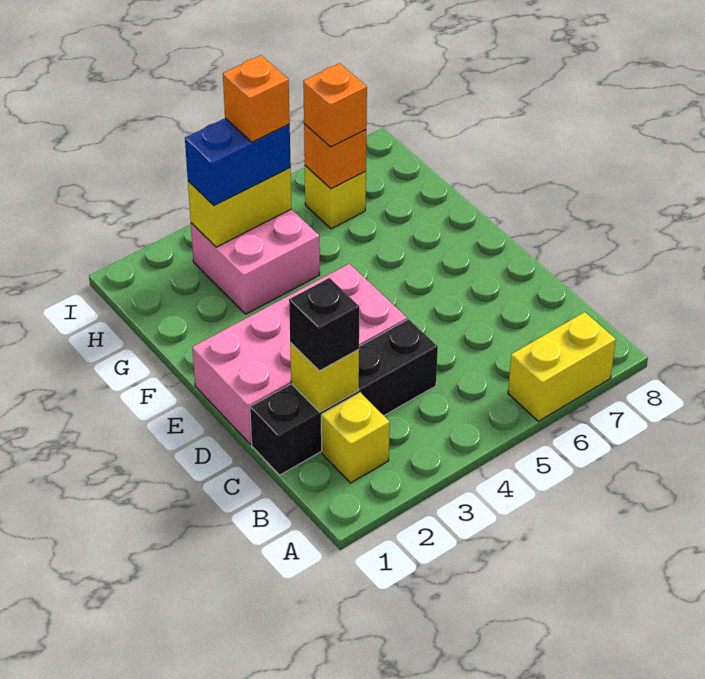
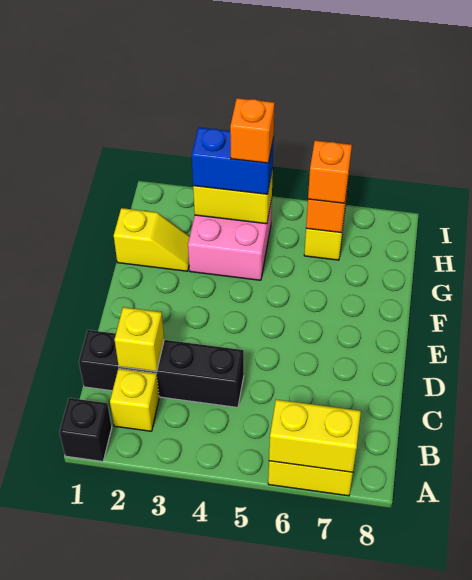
none -> yellow 1x2 brick [269,400,361,472]
black 1x1 brick [289,278,359,371] -> black 1x1 brick moved to [59,398,112,461]
pink 2x4 brick [192,264,407,444] -> none
none -> yellow 1x2 slope [114,208,190,271]

